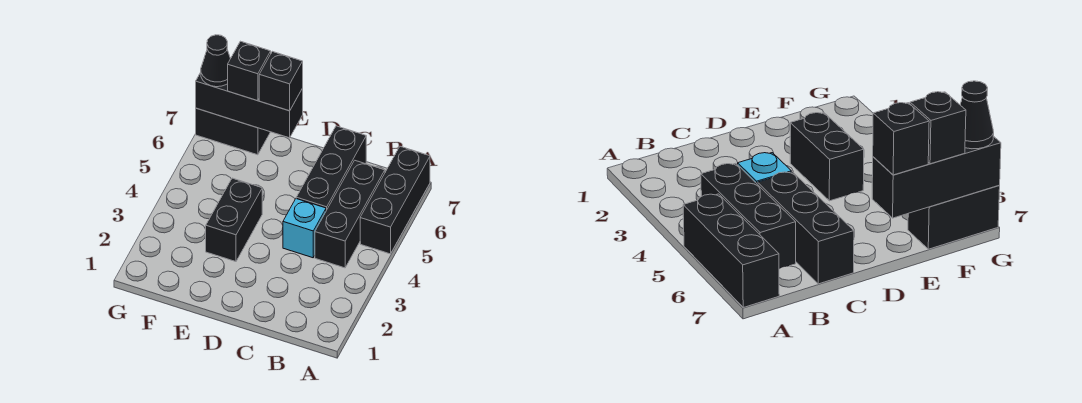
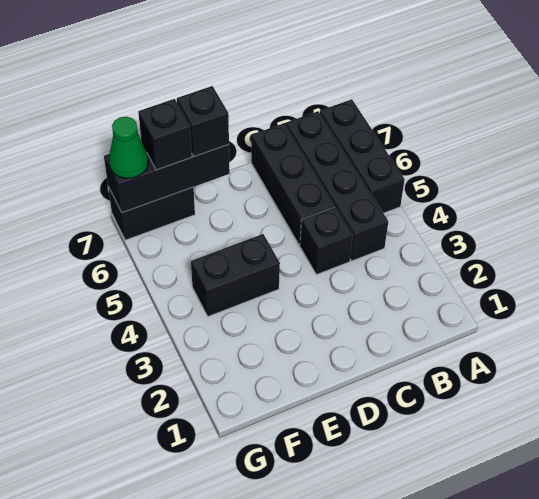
black 1x3 brick [315,160,385,268] -> black 1x4 brick [286,111,388,261]
cyan 1x1 brick [283,199,326,258] -> black 1x1 brick [300,207,353,275]
black 1x2 brick [206,178,262,262] -> black 1x2 brick turned to [191,234,280,316]
black 1x1 cone [201,35,231,87] -> green 1x1 cone [109,117,148,178]

